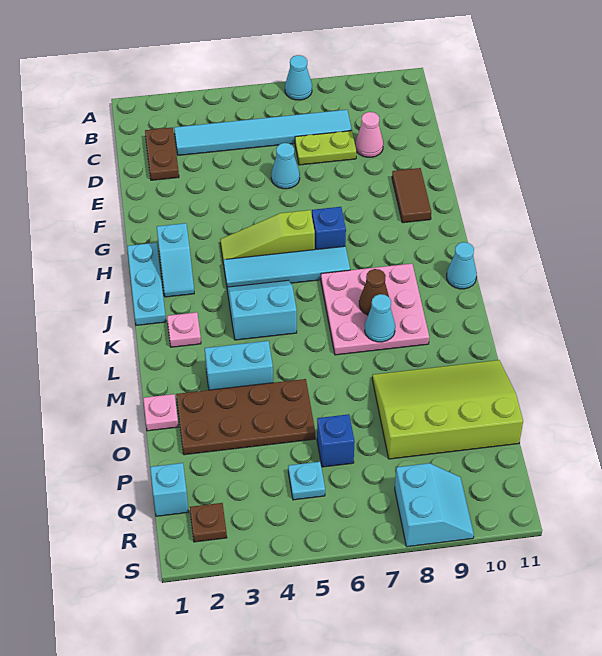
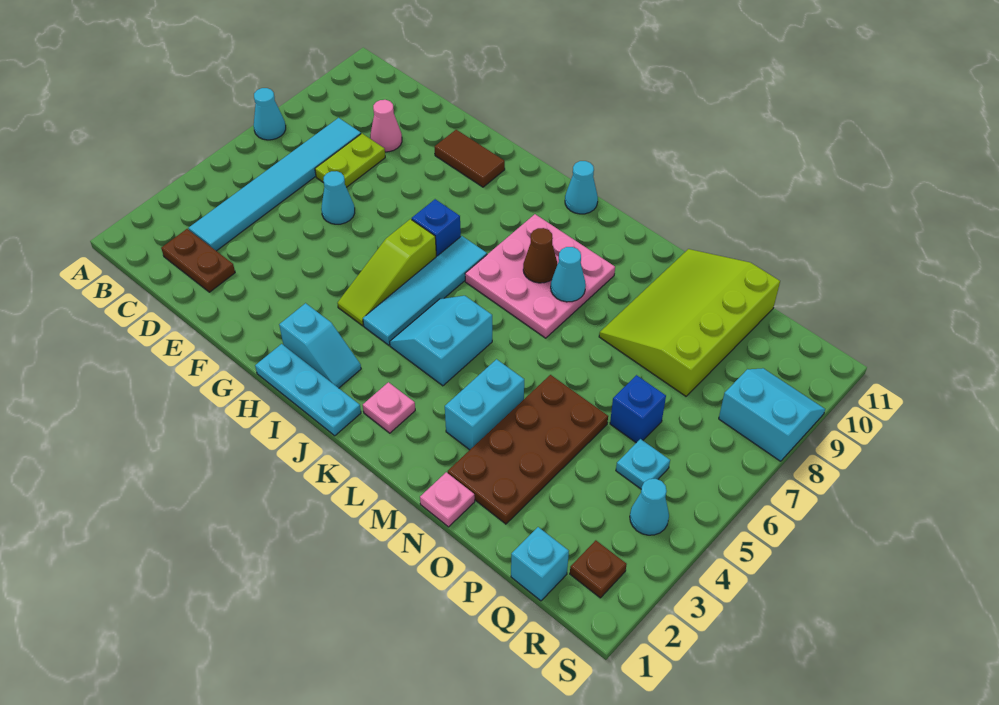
none -> cyan 1x1 cone [630,479,669,535]

